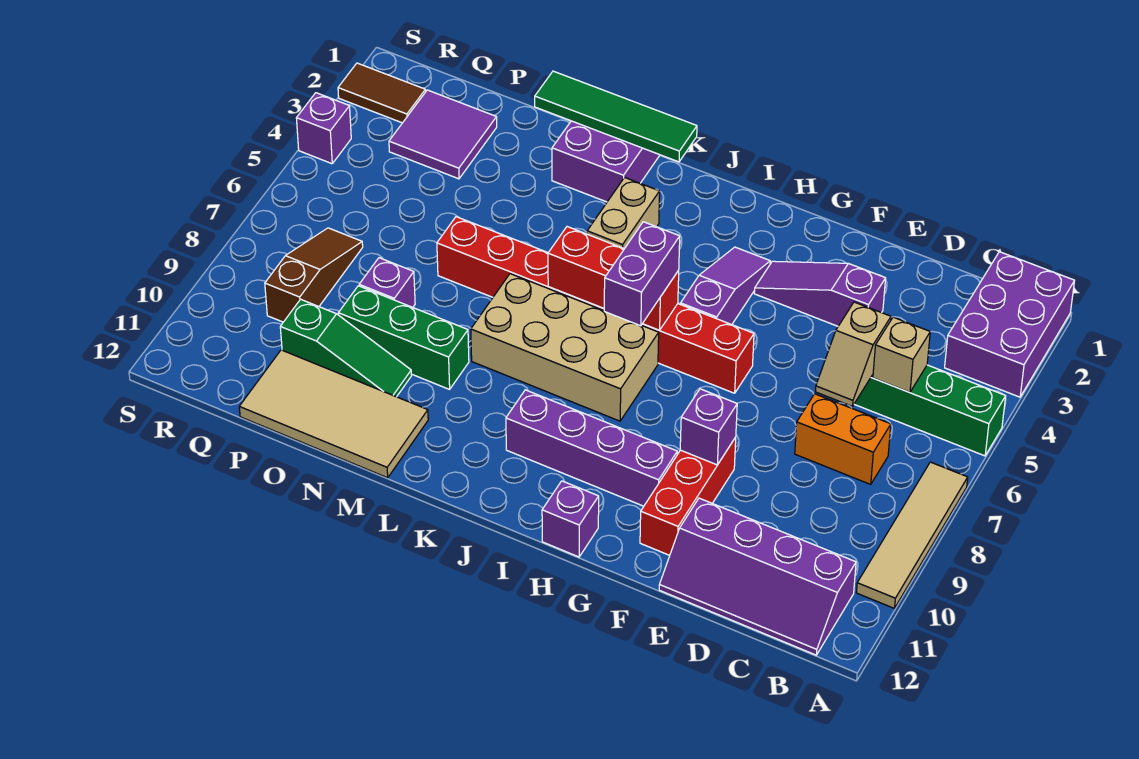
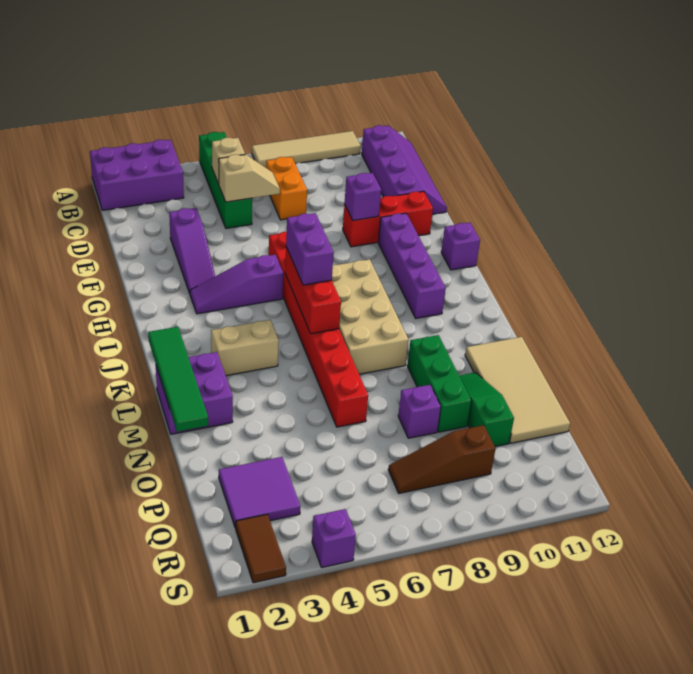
purple 1x2 brick [604,222,680,326] -> purple 1x2 brick turned to [286,213,334,285]

